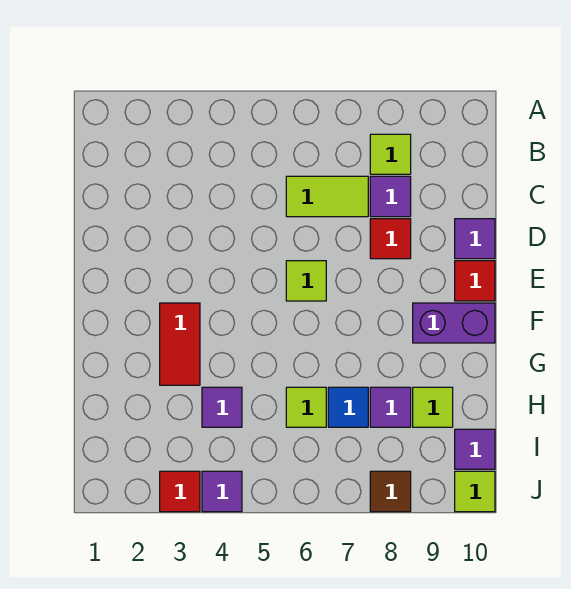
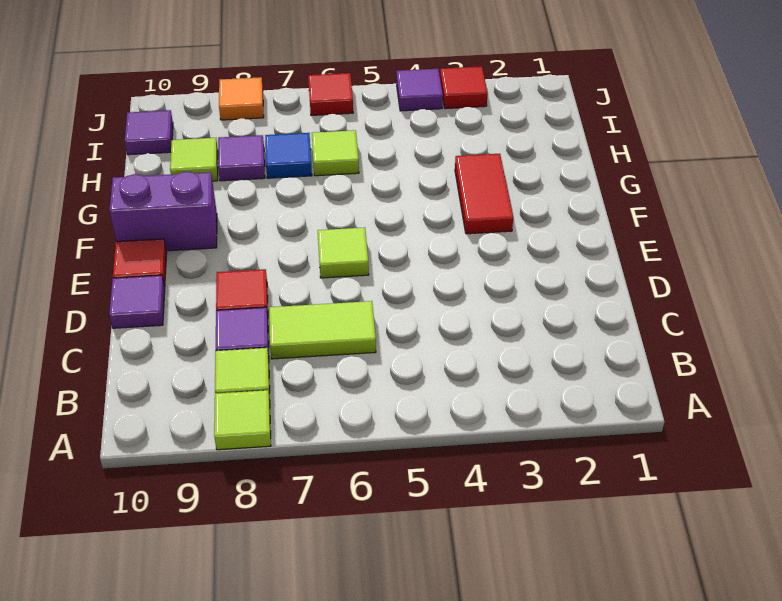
purple 1x1 tile [202,387,242,427] -> none
none -> red 1x1 tile [308,73,353,115]
brown 1x1 tile [370,471,411,512] -> orange 1x1 tile [219,77,264,120]
lime 1x1 tile [455,471,495,512] -> lime 1x1 tile moved to [214,390,271,450]

